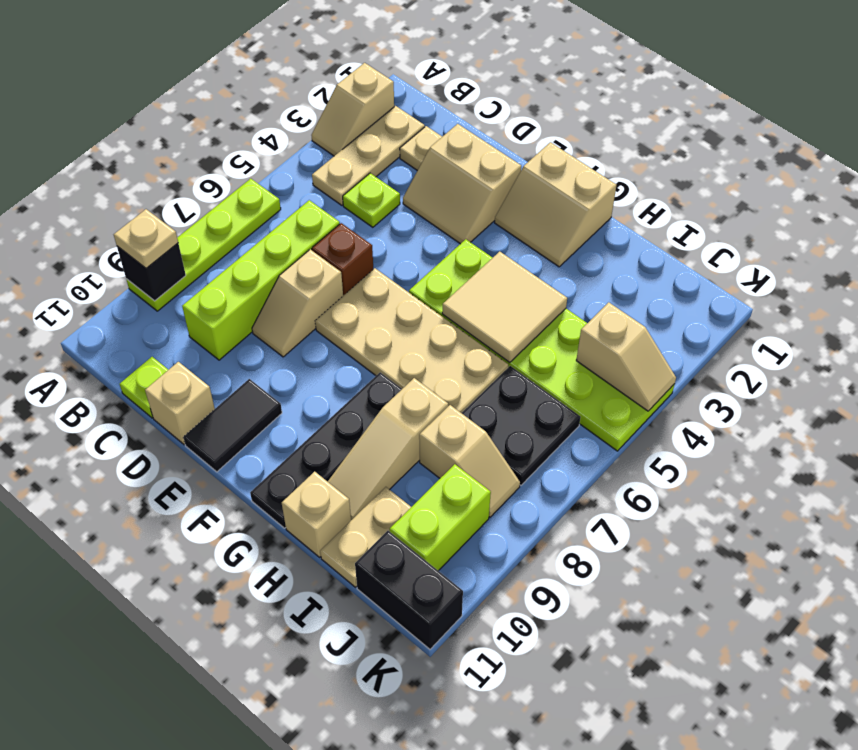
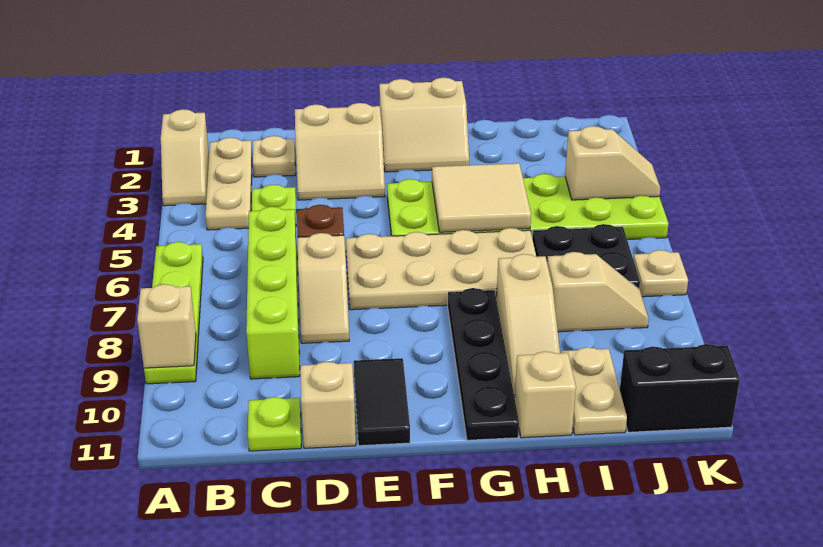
black 1x1 brick [117,243,186,301] -> tan 1x1 brick [137,284,196,368]
tan 1x1 plate [114,209,178,268] -> tan 1x1 plate moved to [633,250,688,297]
lime 1x2 brick [390,464,491,571] -> none

